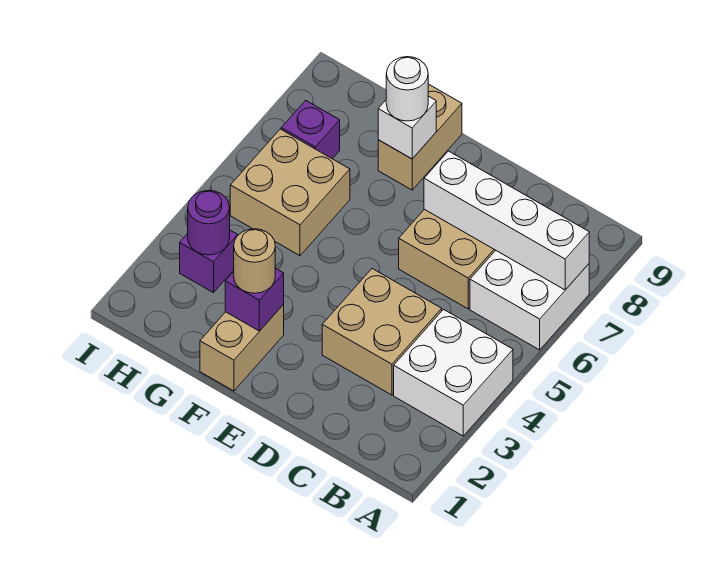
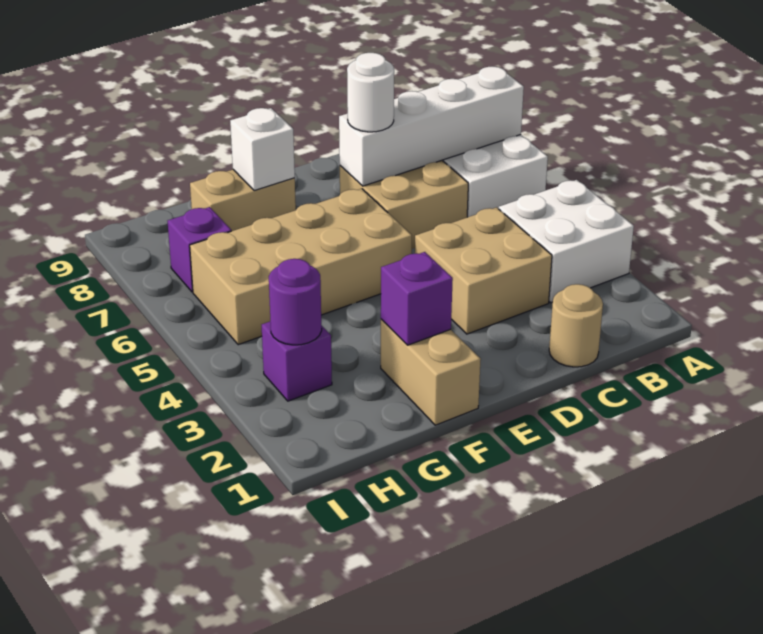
tan 1x1 round brick [234,229,275,293] -> tan 1x1 round brick moved to [549,284,603,367]
tan 1x2 brick [378,84,462,190] -> tan 1x2 brick turned to [190,170,296,231]
white 1x1 round brick [386,57,428,121] -> white 1x1 round brick moved to [347,53,394,132]
tan 2x2 brick [230,129,350,256] -> tan 2x4 brick [190,189,412,345]

